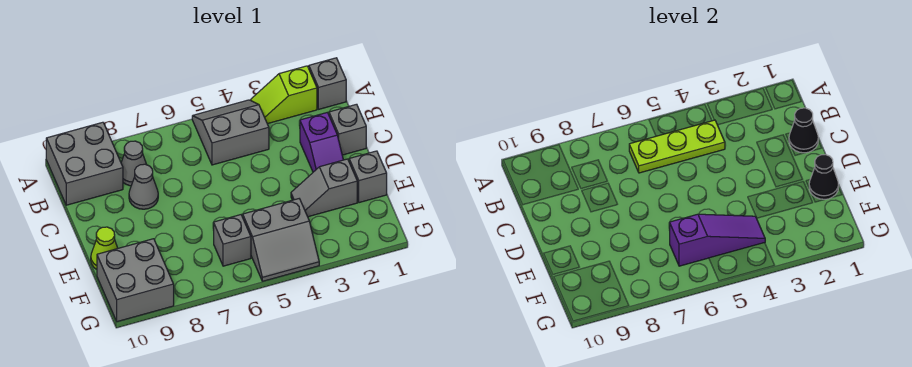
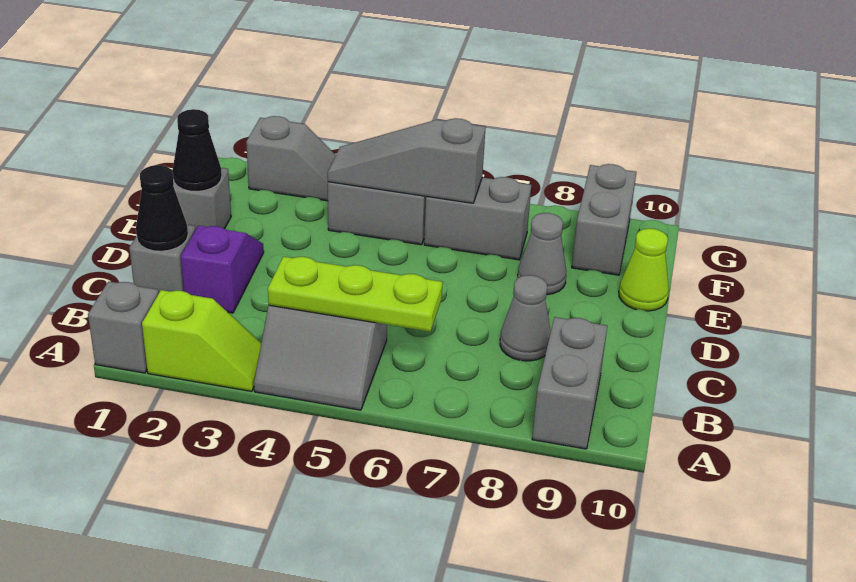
grey 2x2 brick [46,122,123,205] -> grey 1x2 brick [532,317,607,449]
grey 1x1 cone [121,141,147,186] -> grey 1x1 cone moved to [518,213,566,295]
grey 1x2 slope [291,159,357,217] -> grey 1x2 slope moved to [246,116,336,201]
purple 1x3 slope [670,214,765,266] -> grey 1x3 slope [327,118,486,203]
grey 1x1 brick [214,215,251,266] -> grey 1x2 brick [424,177,531,260]
grey 2x2 brick [97,239,174,322] -> grey 1x2 brick [572,164,636,275]

